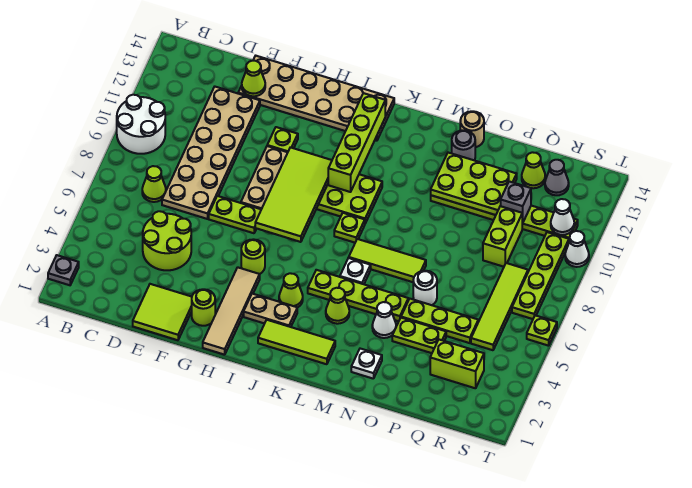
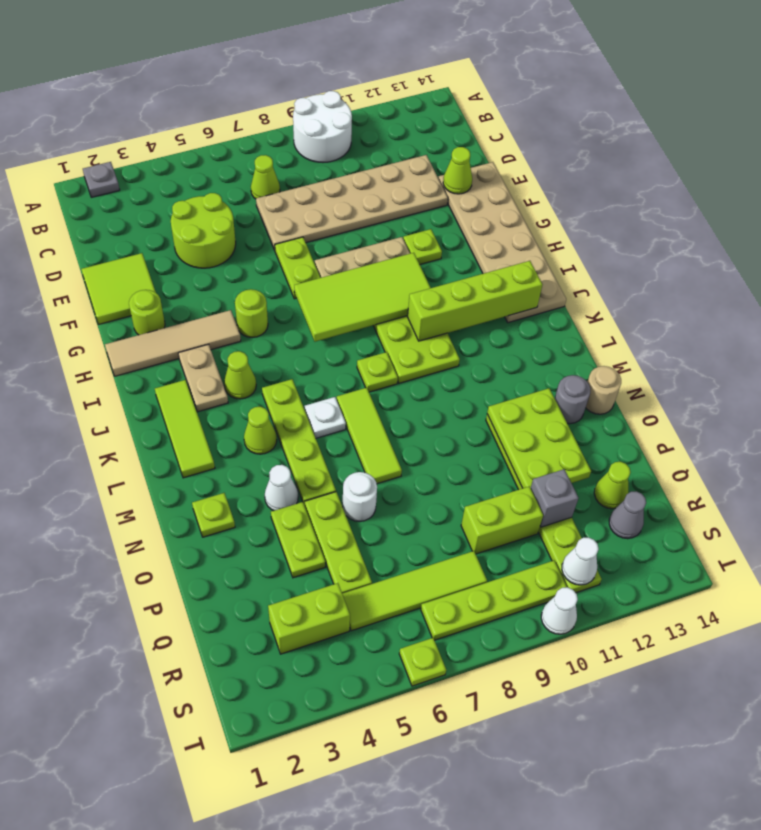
white 1x1 plate [351,349,382,379] -> lime 1x1 plate [192,493,235,537]
lime 1x2 brick [430,340,484,388] -> lime 1x2 brick turned to [268,583,350,654]

